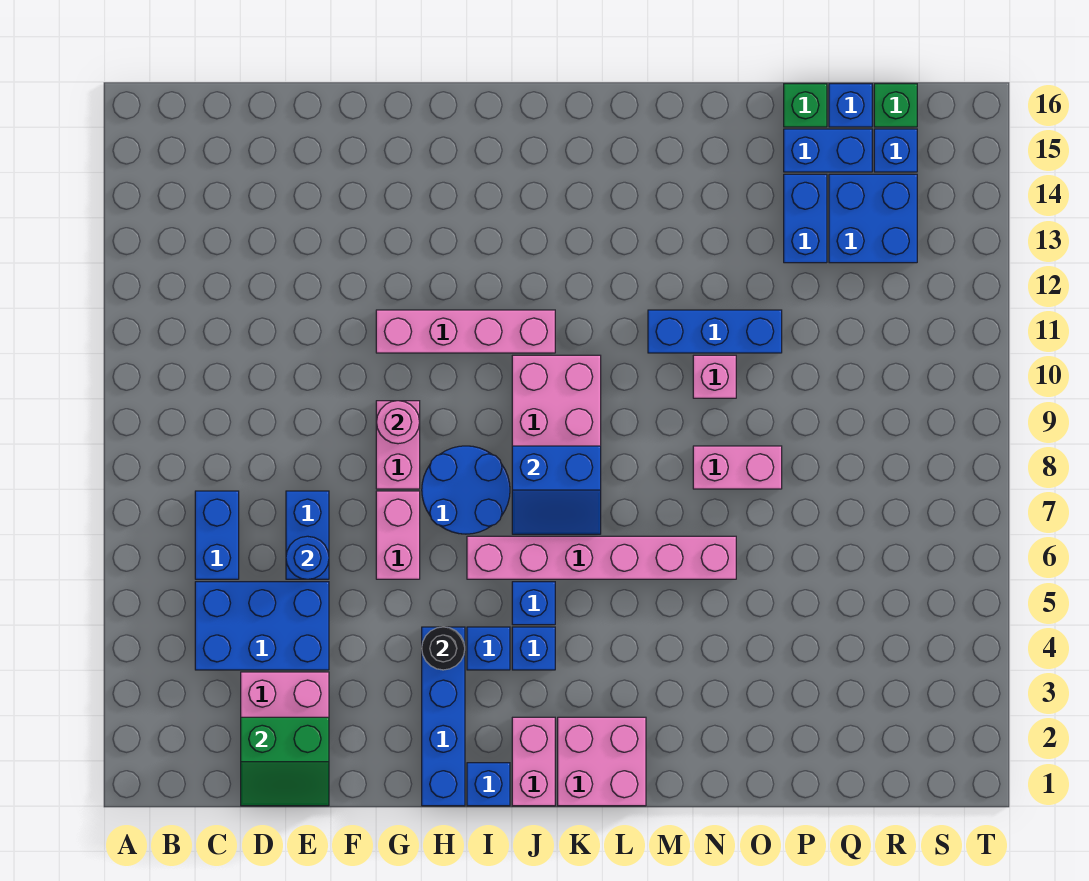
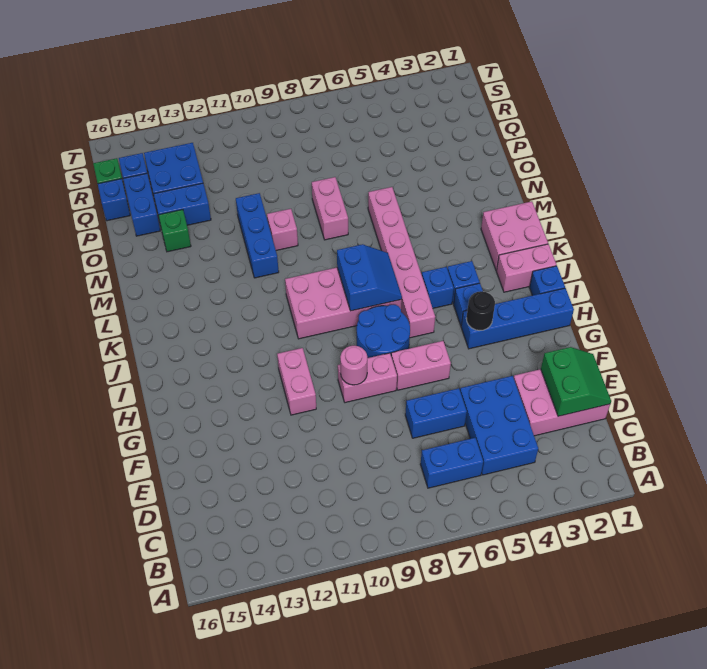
blue 1x1 round brick [286,536,329,579] -> none
pink 1x4 brick [376,310,555,353] -> pink 1x2 brick [277,348,316,415]
green 1x1 brick [784,84,827,127] -> green 1x1 brick moved to [159,210,191,252]

